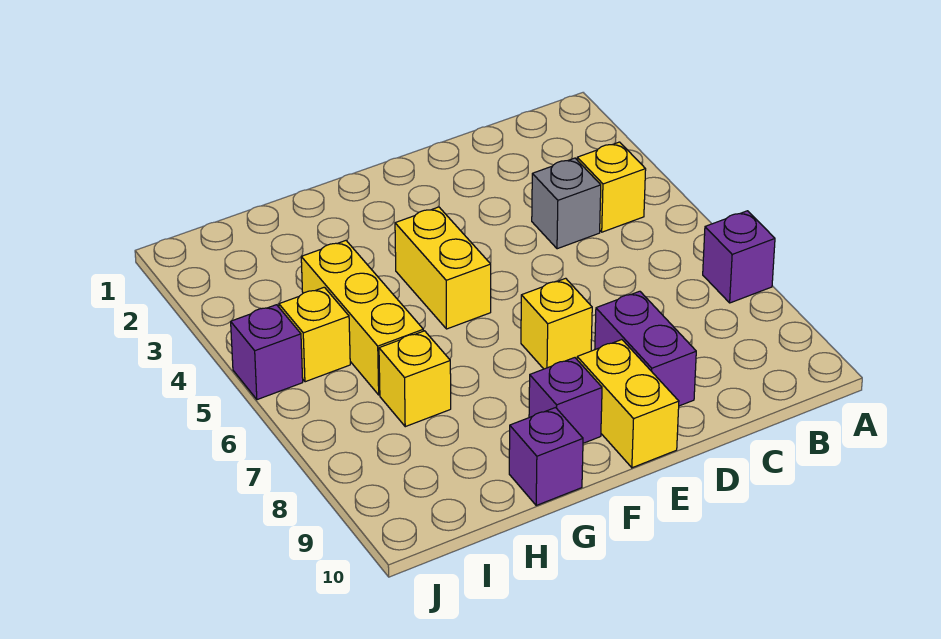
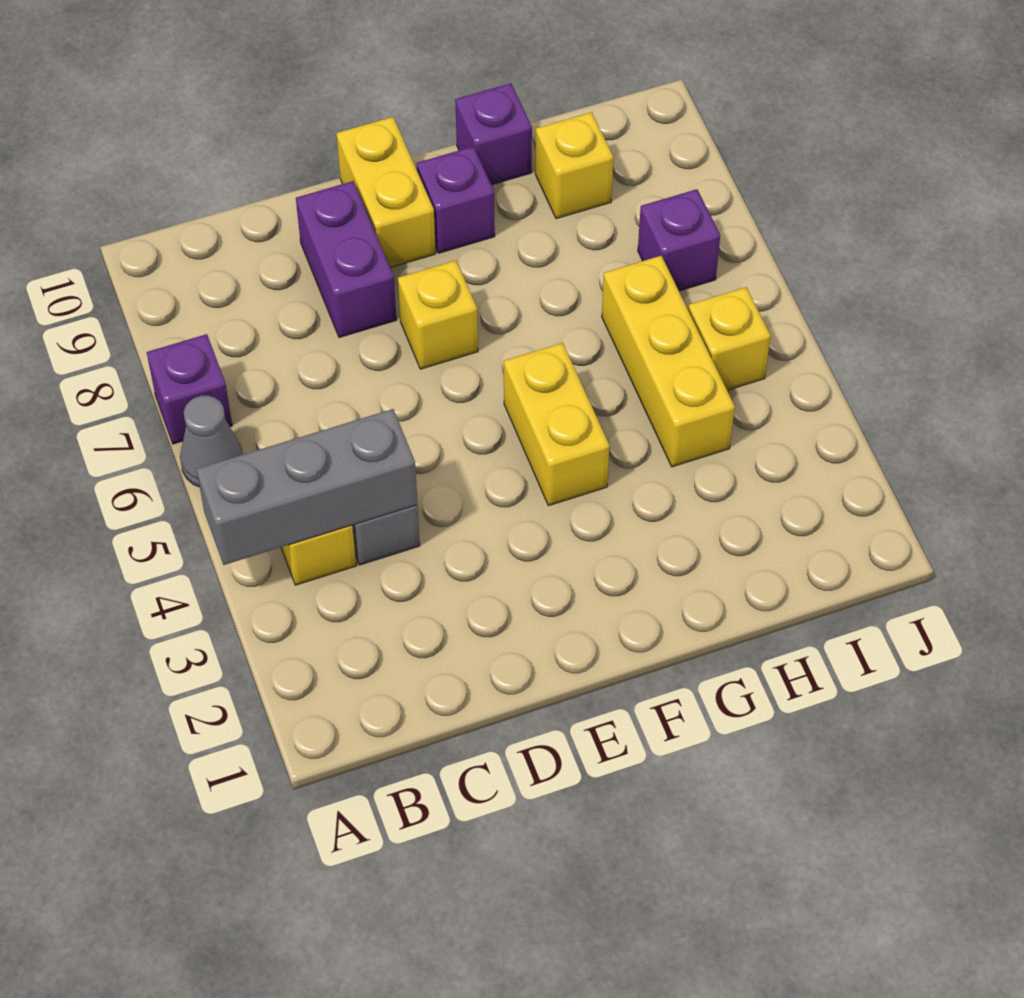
none -> grey 1x3 brick [196,409,417,565]
none -> grey 1x1 cone [180,396,243,487]
yellow 1x1 brick [379,331,451,427] -> yellow 1x1 brick moved to [535,112,613,219]
purple 1x1 brick [231,305,303,400] -> purple 1x1 brick moved to [638,189,720,291]

